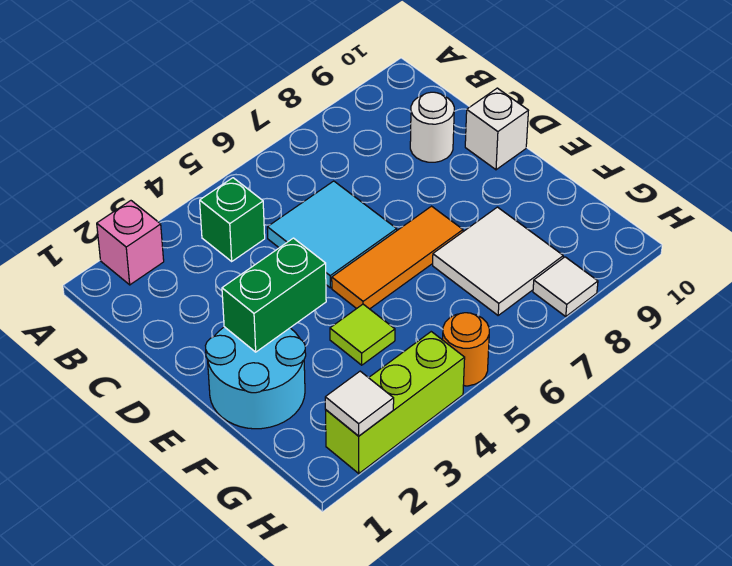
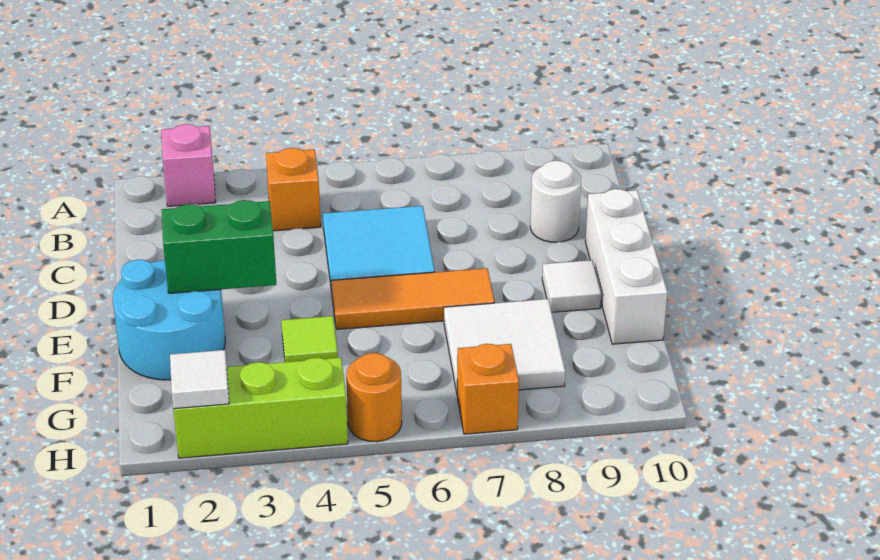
green 1x1 brick [200,178,265,261] -> orange 1x1 brick [266,148,321,231]
white 1x1 brick [465,88,528,170] -> white 1x3 brick [585,189,667,344]
none -> orange 1x1 brick [457,344,519,434]
white 1x1 tile [533,257,598,316] -> white 1x1 tile moved to [542,260,601,312]

